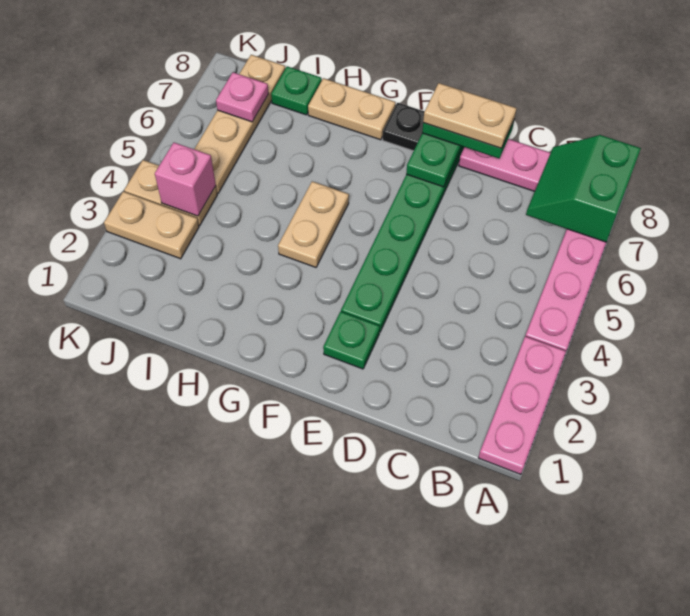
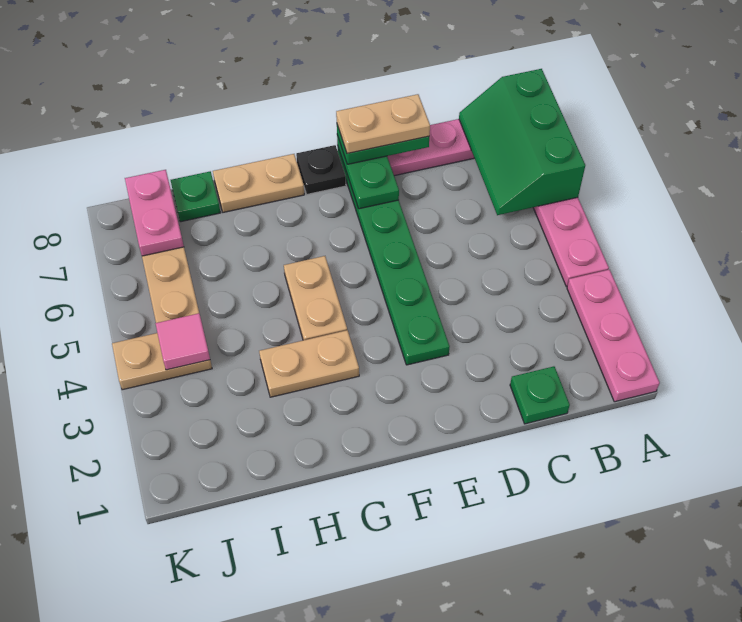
green 2x2 slope [526,135,641,242] -> green 2x3 slope [459,69,585,215]
green 1x1 plate [323,312,380,369] -> green 1x1 plate moved to [510,366,570,424]
tan 1x2 plate [104,192,199,259] -> tan 1x2 plate moved to [259,330,359,397]
pink 1x1 brick [155,143,216,216] -> pink 1x1 tile [155,313,210,370]
pink 1x1 plate [216,72,269,122] -> pink 1x2 plate [125,170,184,256]

